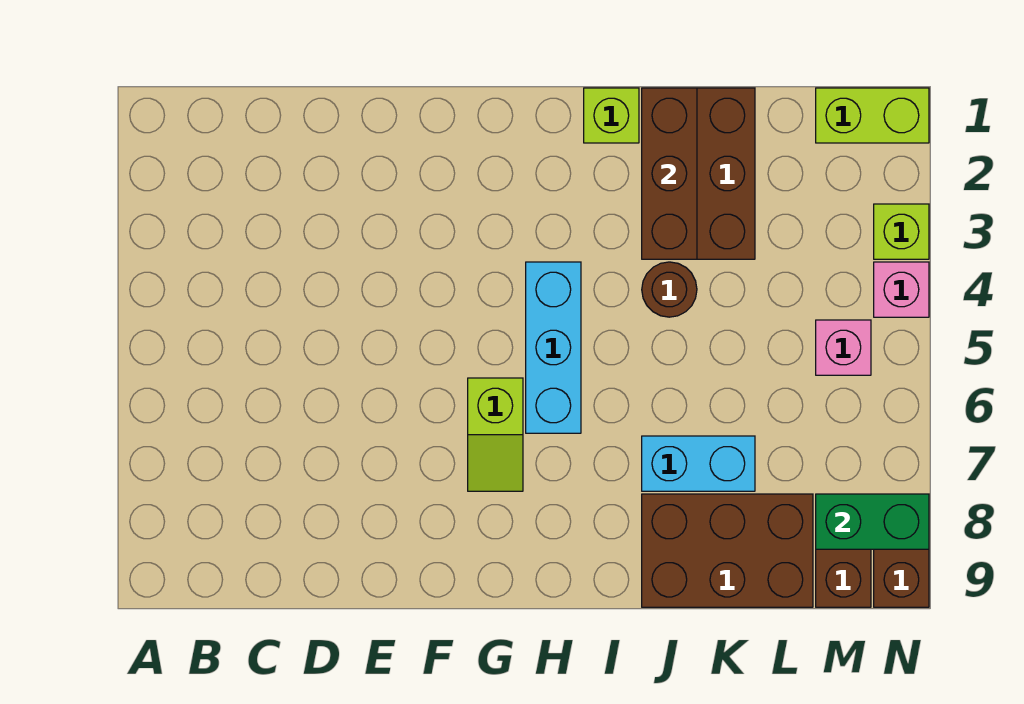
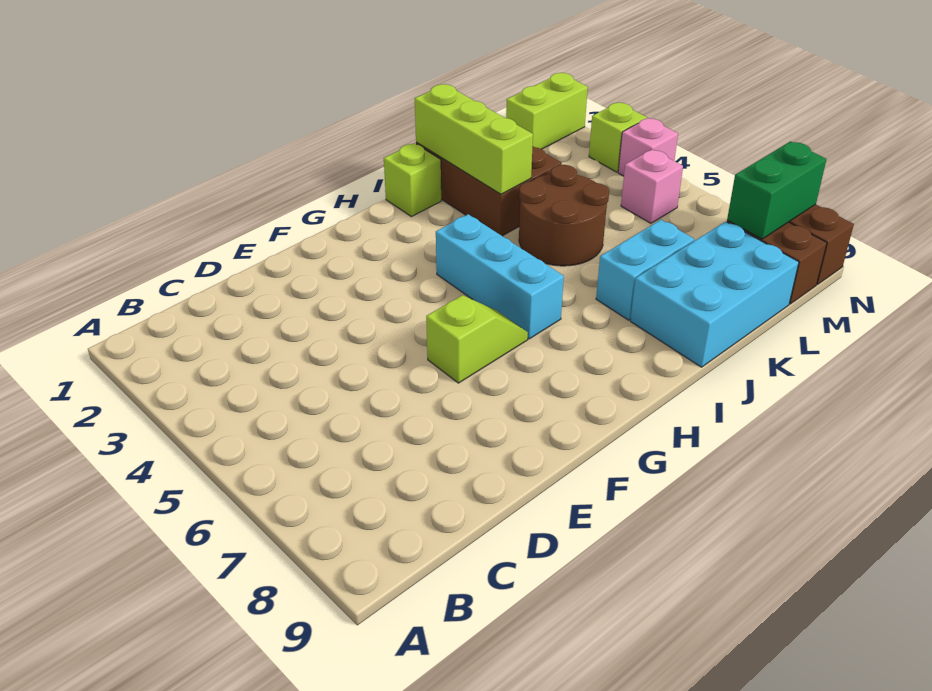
lime 1x2 slope [468,378,523,491] -> lime 1x2 slope turned to [426,295,528,383]
brown 1x3 brick [642,88,697,259] -> lime 1x3 brick [415,84,533,194]
brown 1x1 round brick [642,262,697,317] -> brown 2x2 round brick [519,165,609,266]
brown 2x3 brick [642,494,813,607] -> cyan 2x3 brick [630,221,799,367]

